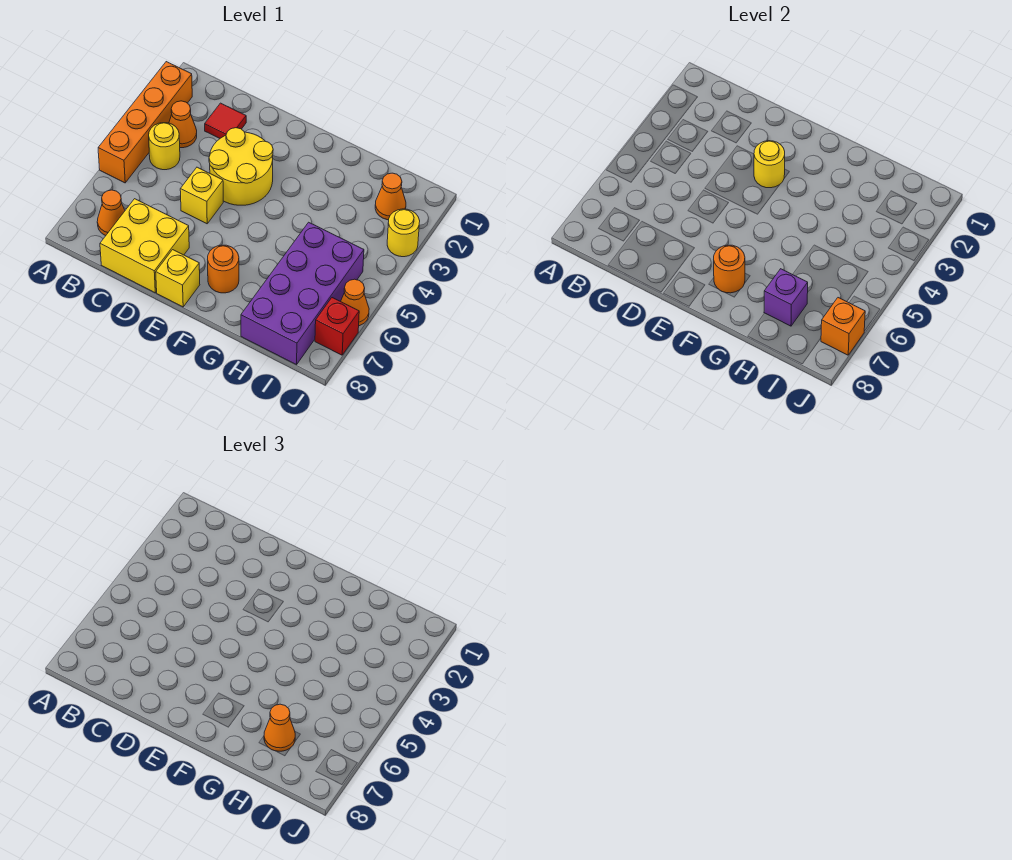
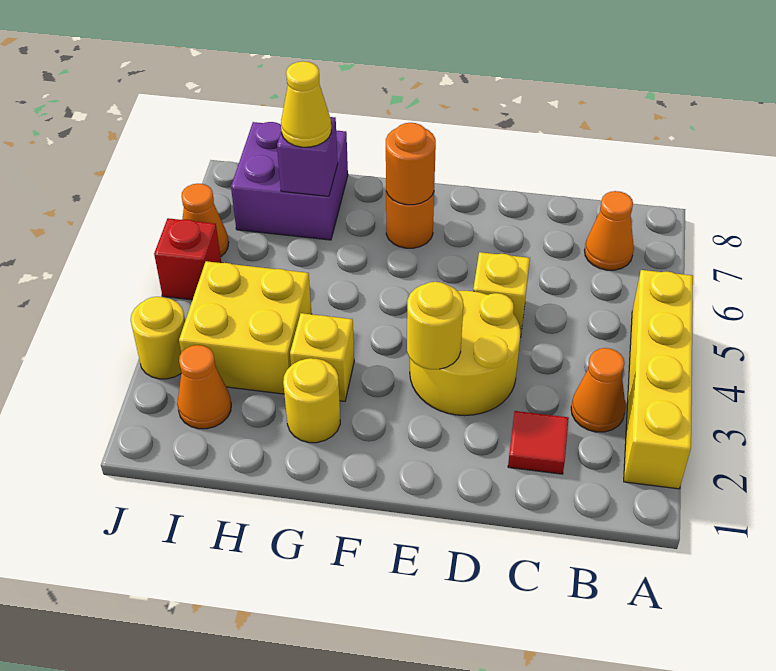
orange 1x4 brick [98,62,192,183] -> yellow 1x4 brick [624,270,693,489]
yellow 1x1 round brick [149,123,180,170] -> yellow 1x1 round brick moved to [283,358,340,443]
yellow 2x2 brick [100,199,189,293] -> yellow 2x2 brick moved to [179,261,312,394]
yellow 1x1 brick [156,250,200,307] -> yellow 1x1 brick moved to [290,313,354,401]
purple 2x4 brick [241,222,364,365] -> purple 2x2 brick [231,122,348,240]
orange 1x1 cone [264,704,295,751] -> yellow 1x1 cone [281,61,331,147]
red 1x1 brick [315,298,359,355] -> red 1x1 brick moved to [154,218,221,300]
orange 1x1 brick [821,298,865,355] -> none

